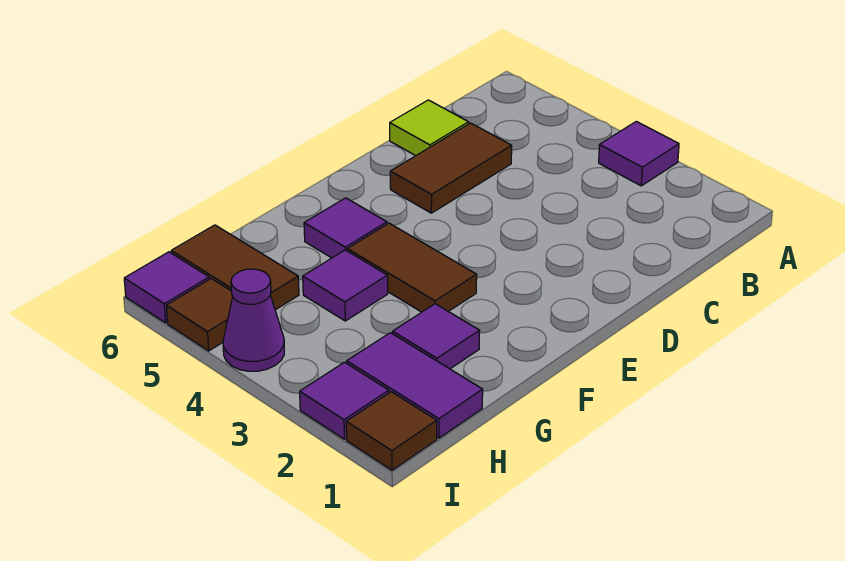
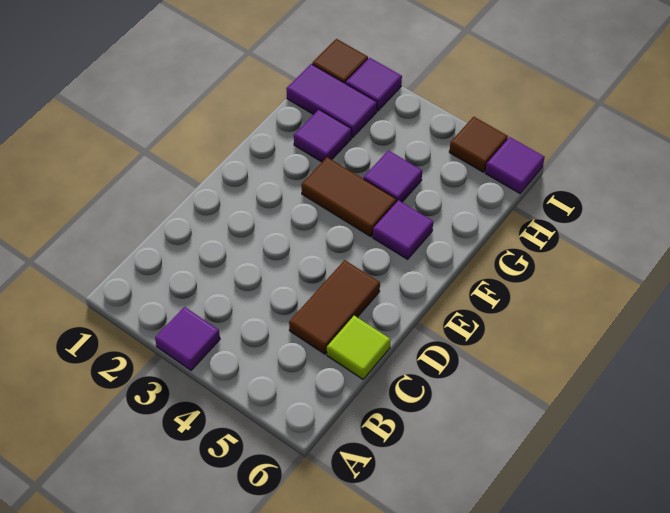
brown 1x2 tile [171,225,299,310] -> none
purple 1x1 cone [223,269,284,371] -> none

